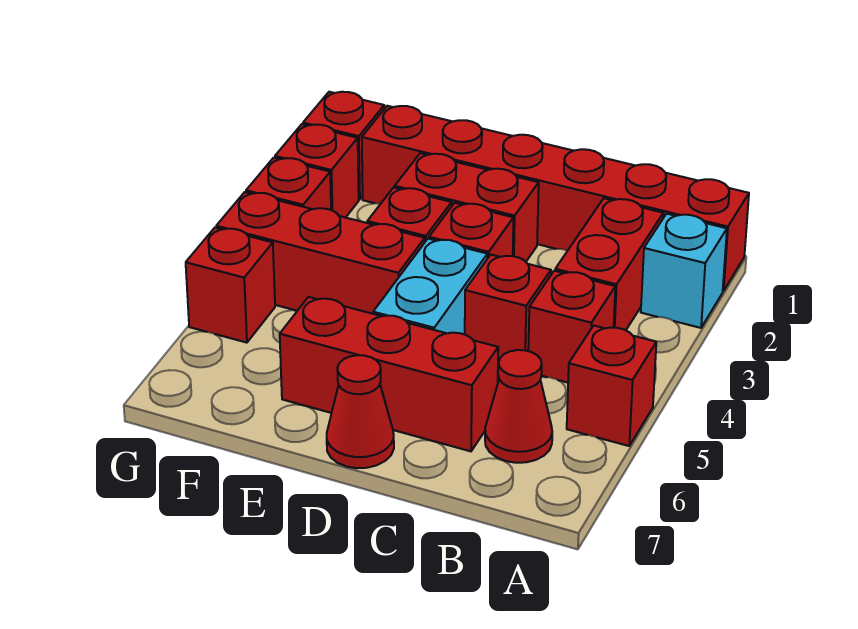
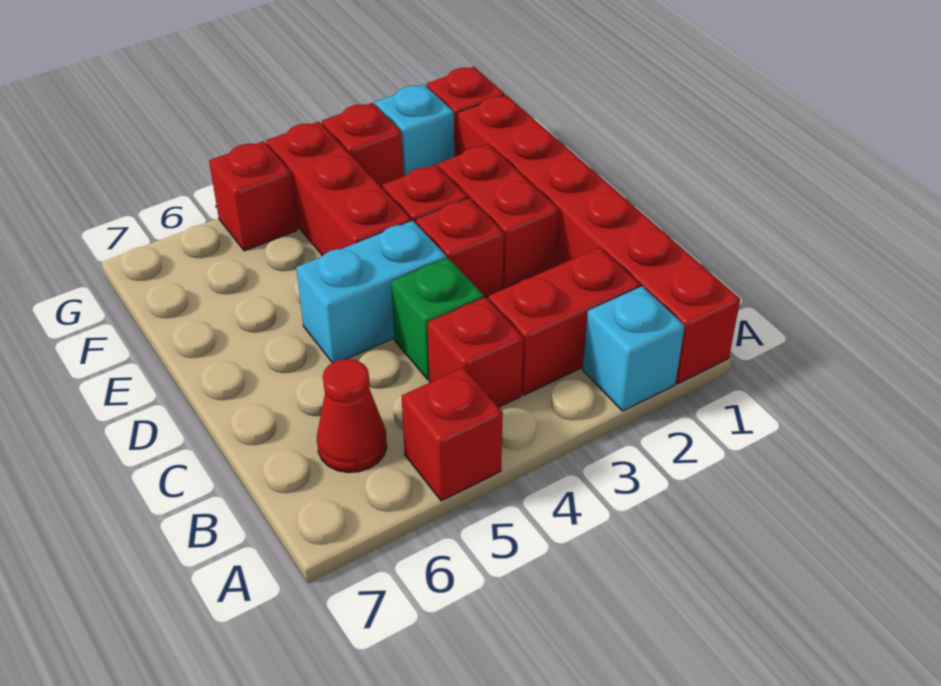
red 1x1 brick [465,255,551,364] -> green 1x1 brick [391,258,484,379]
red 1x3 brick [280,297,498,451] -> none
red 1x1 cone [327,355,394,468] -> none
red 1x1 brick [275,124,359,218] -> cyan 1x1 brick [375,84,454,176]

